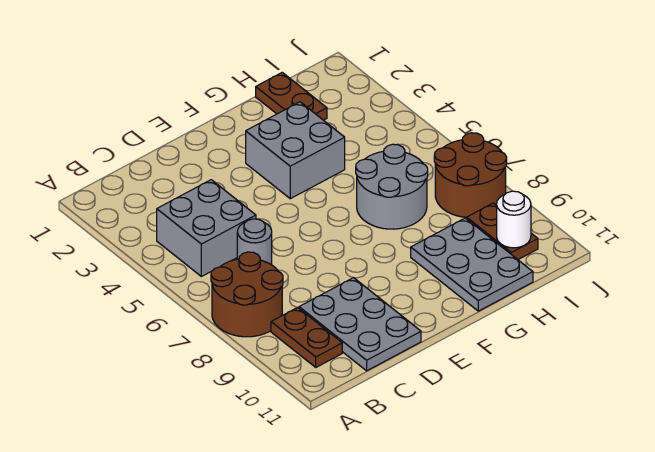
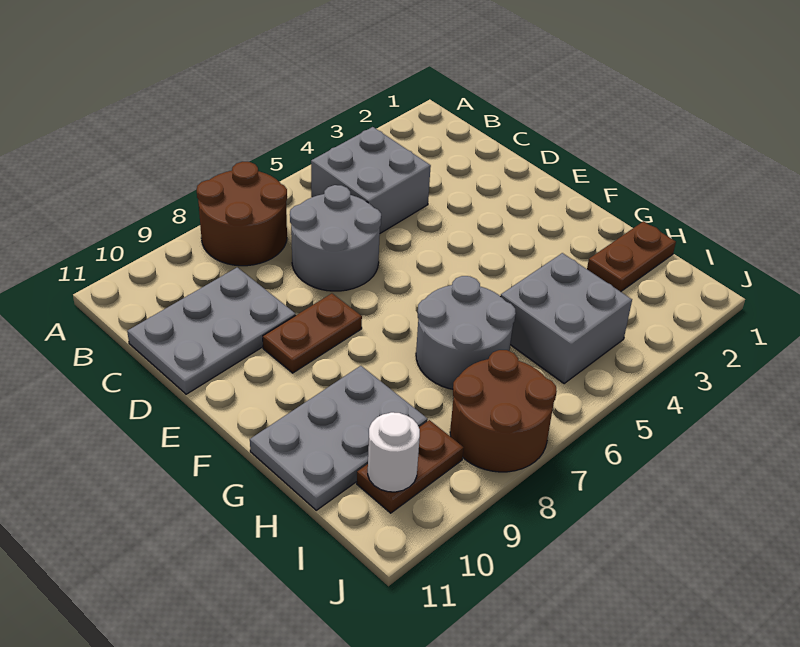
brown 1x2 plate [271,307,342,367] -> brown 1x2 plate moved to [263,293,362,373]
grey 1x1 round brick [237,219,272,265] -> grey 2x2 round brick [290,185,381,291]
grey 2x2 brick [246,102,345,199] -> grey 2x2 brick moved to [501,253,632,383]

